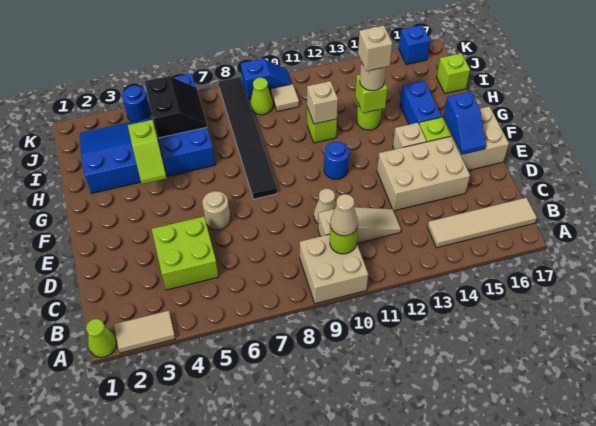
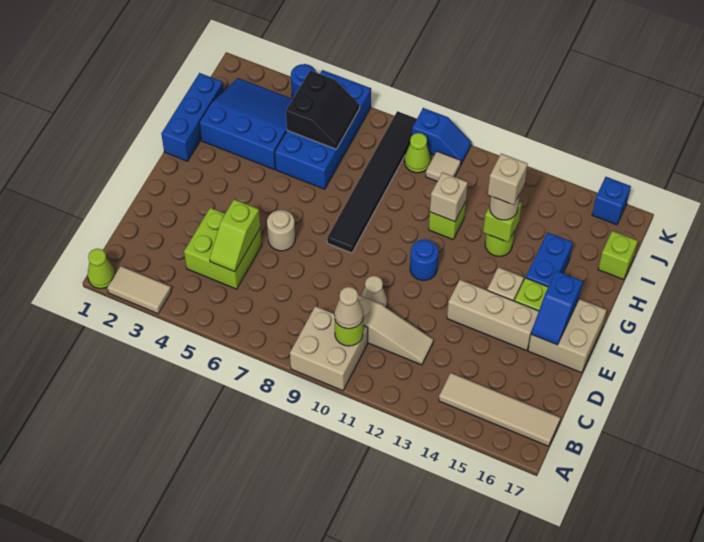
tan 2x3 brick [377,136,470,211] -> tan 1x3 brick [447,280,539,351]
none -> blue 1x3 brick [161,73,224,161]
lime 1x2 slope [128,120,166,184] -> lime 1x2 slope moved to [210,199,260,272]

